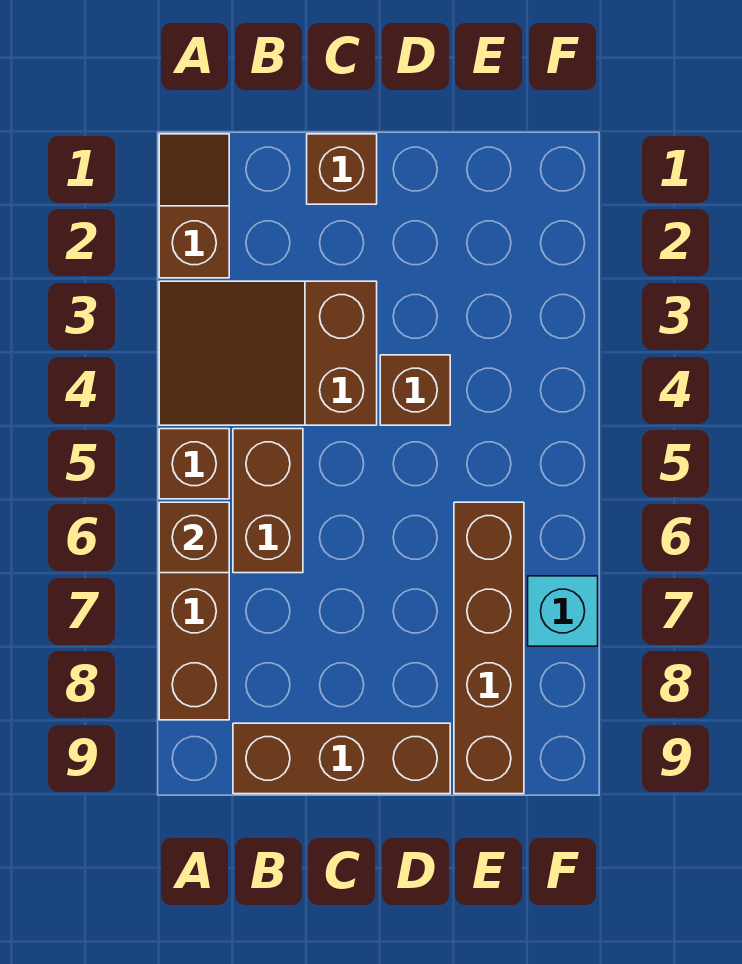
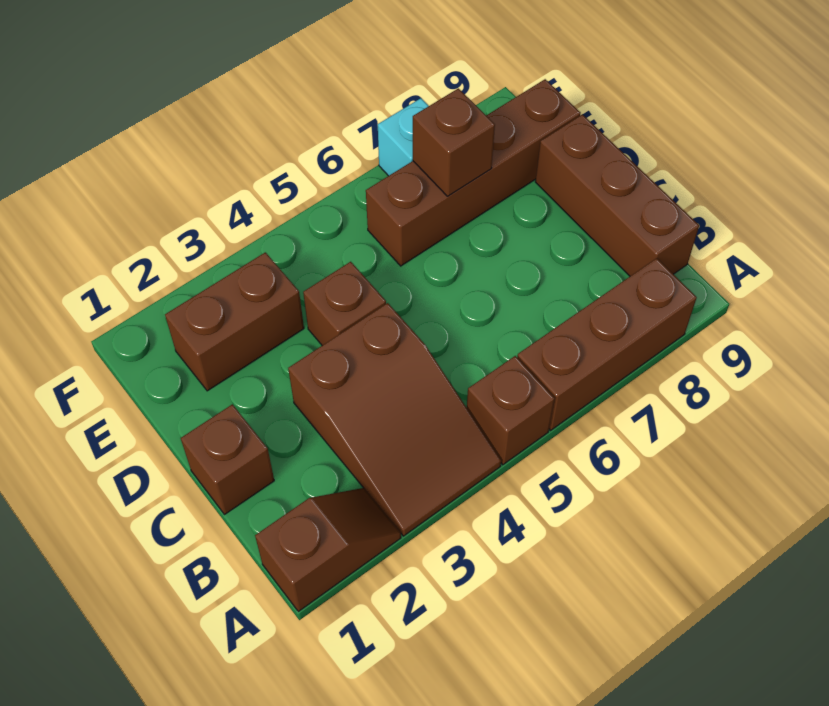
brown 1x2 slope [159,134,229,278] -> brown 1x2 slope turned to [255,488,401,611]
brown 1x1 brick [159,502,229,573] -> brown 1x1 brick moved to [413,88,495,196]
brown 1x2 brick [233,429,303,573] -> brown 1x2 brick moved to [165,252,304,391]

